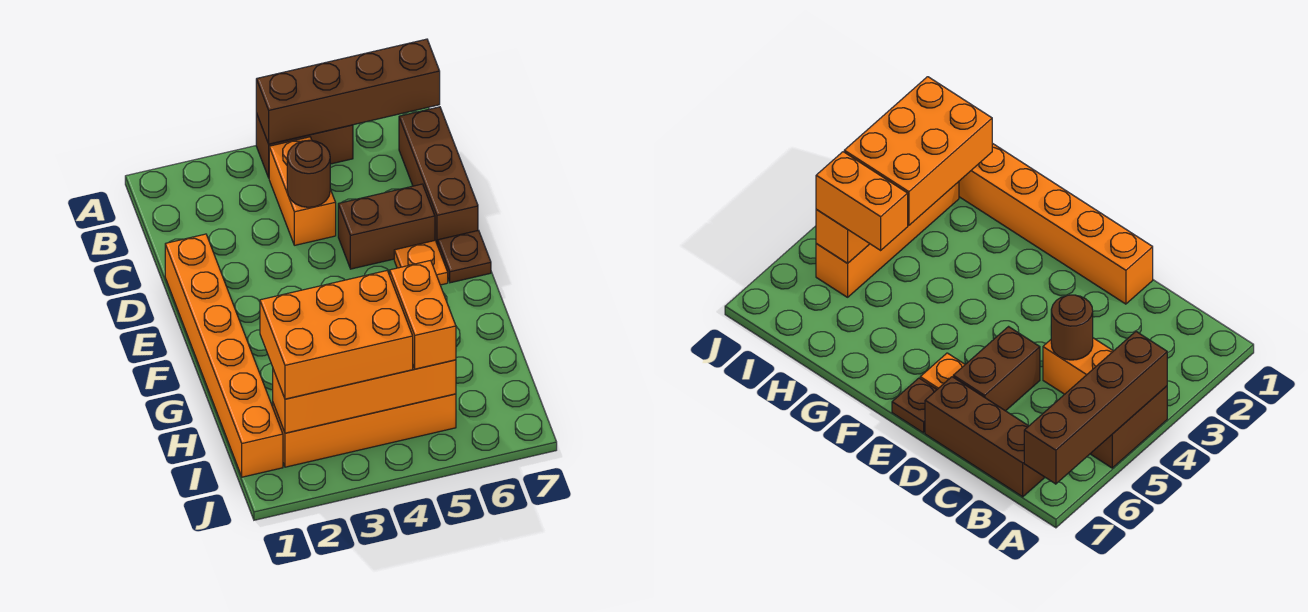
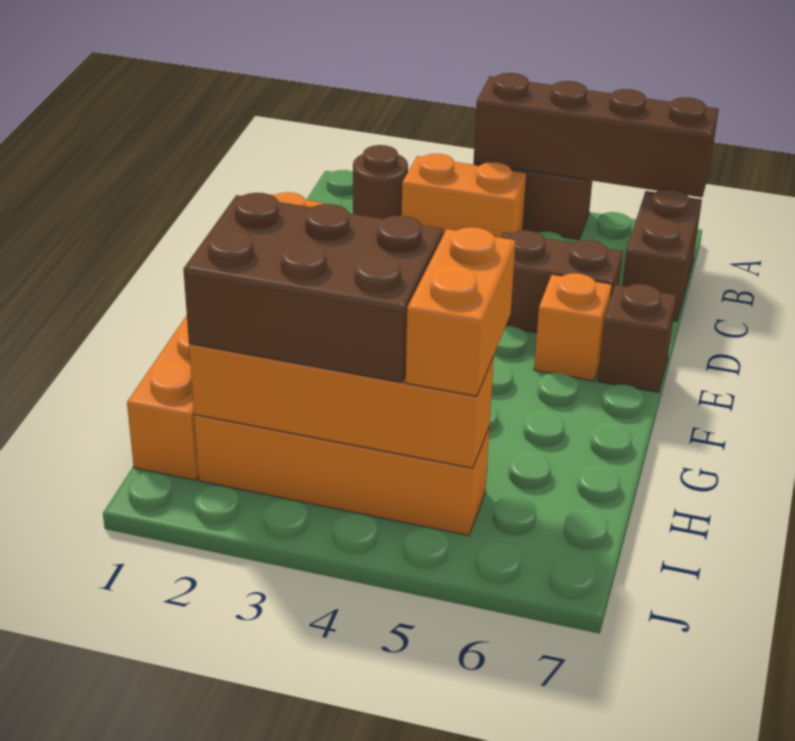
orange 1x2 brick [269,137,336,245] -> orange 1x2 brick turned to [402,154,527,238]
brown 1x3 brick [399,107,478,245] -> brown 1x2 brick [622,189,702,321]
brown 1x1 round brick [287,140,330,207] -> brown 1x1 round brick moved to [353,145,408,219]
orange 1x1 plate [394,241,448,285] -> orange 1x1 brick [534,273,612,381]
brown 1x1 plate [438,230,491,283] -> brown 1x1 brick [597,284,676,392]
orange 2x3 brick [260,271,413,399] -> brown 2x3 brick [183,193,443,383]

